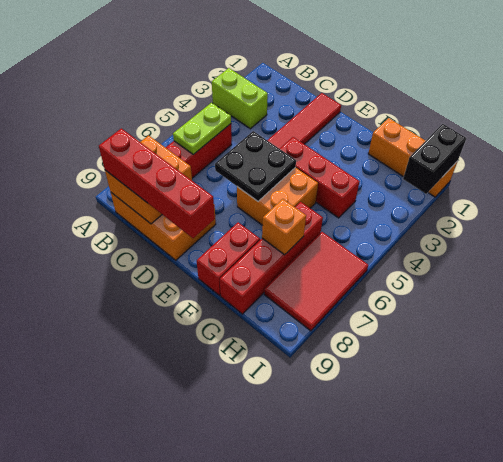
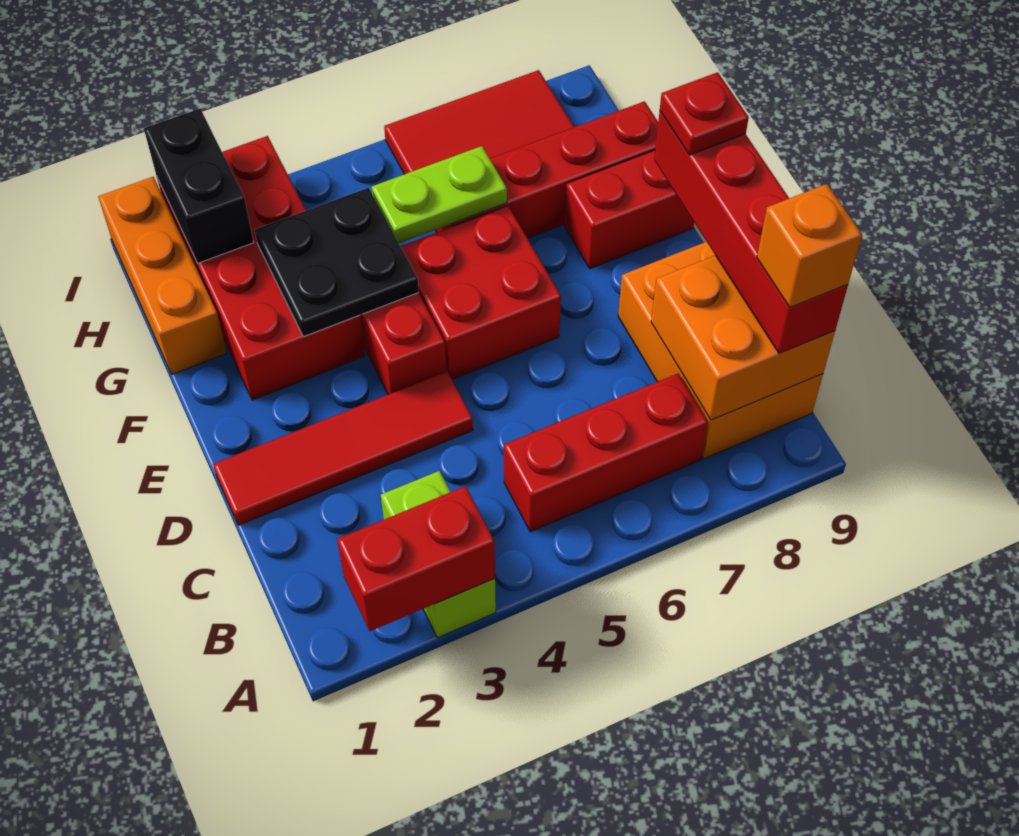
none -> red 1x2 brick [337,486,495,631]
lime 1x2 plate [173,103,231,154] -> lime 1x2 plate moved to [372,146,507,243]
black 2x2 plate [215,131,296,201] -> black 2x2 plate moved to [255,188,419,337]
orange 2x2 brick [237,167,318,225] -> red 2x2 brick [400,206,561,379]
none -> red 1x1 plate [660,72,749,155]
none -> red 2x4 brick [157,136,365,400]
orange 1x1 brick [262,199,306,255] -> orange 1x1 brick moved to [757,184,862,307]
black 1x2 brick [403,124,466,194] -> black 1x2 brick turned to [144,109,254,263]

